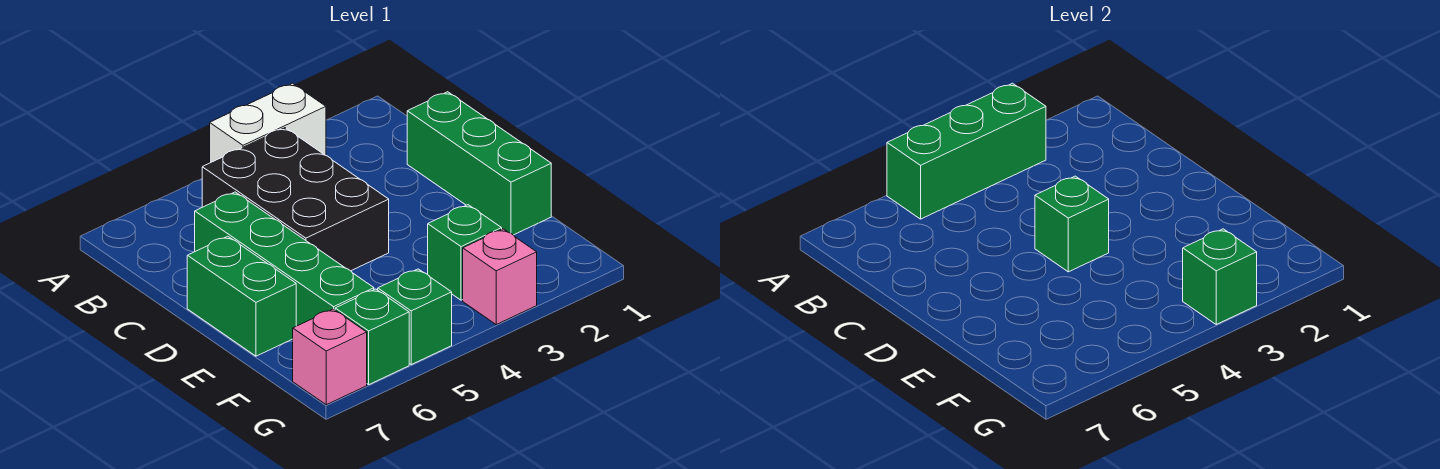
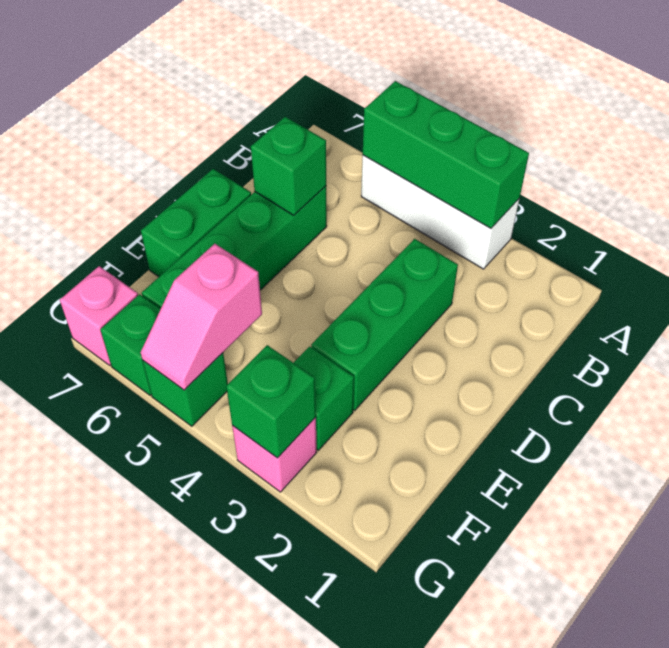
white 1x2 brick [210,83,326,163] -> white 1x3 brick [361,155,519,269]
black 2x3 brick [202,128,389,271] -> none
green 1x3 brick [407,92,551,235] -> green 1x3 brick moved to [311,239,458,411]
green 1x1 brick [1035,176,1109,272] -> green 1x1 brick moved to [251,117,326,215]
none -> pink 1x2 slope [141,244,262,390]

